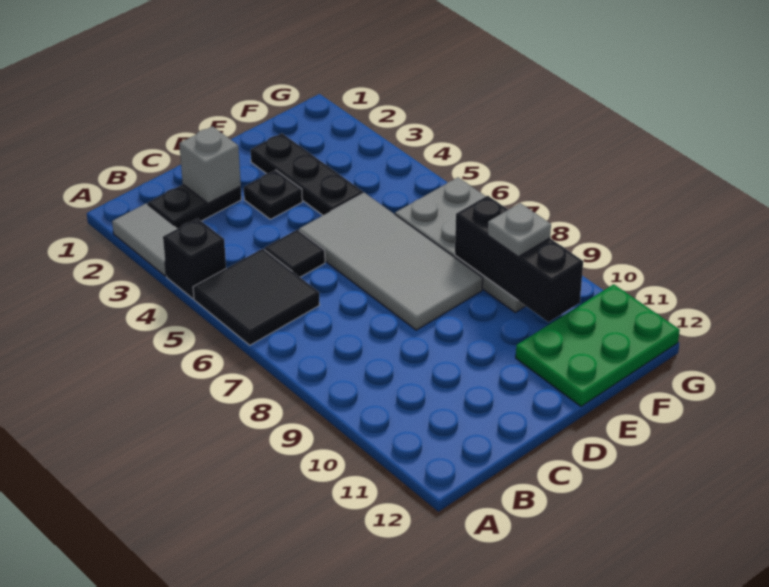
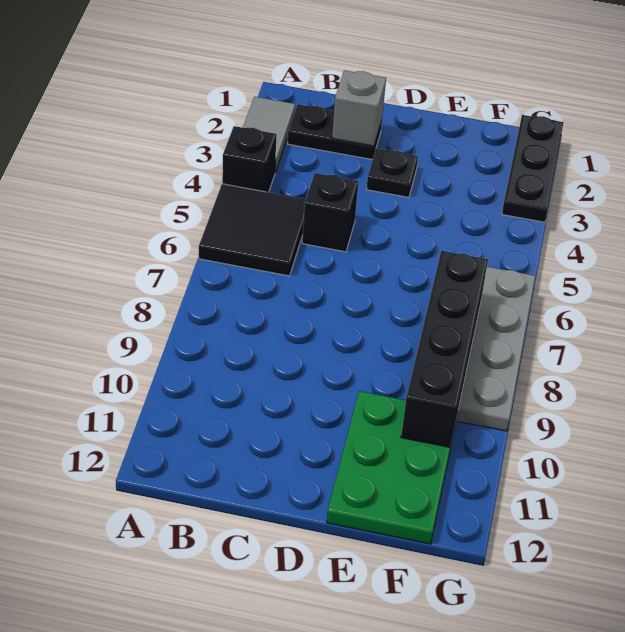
black 1x1 tile [265,230,325,277] -> black 1x1 brick [302,173,359,252]
grey 2x4 tile [299,193,483,330] -> none
black 1x3 plate [251,133,363,215] -> black 1x3 plate moved to [502,115,564,222]
green 2x3 plate [516,284,680,406] -> green 2x3 plate turned to [327,391,457,544]
black 1x3 brick [455,196,583,322] -> black 1x4 brick [401,251,488,447]
grey 1x1 plate [488,203,551,257] -> none

